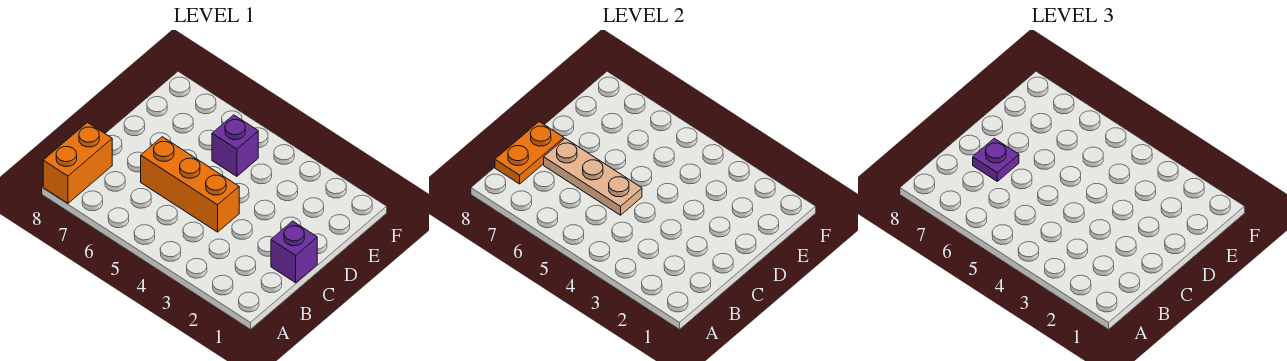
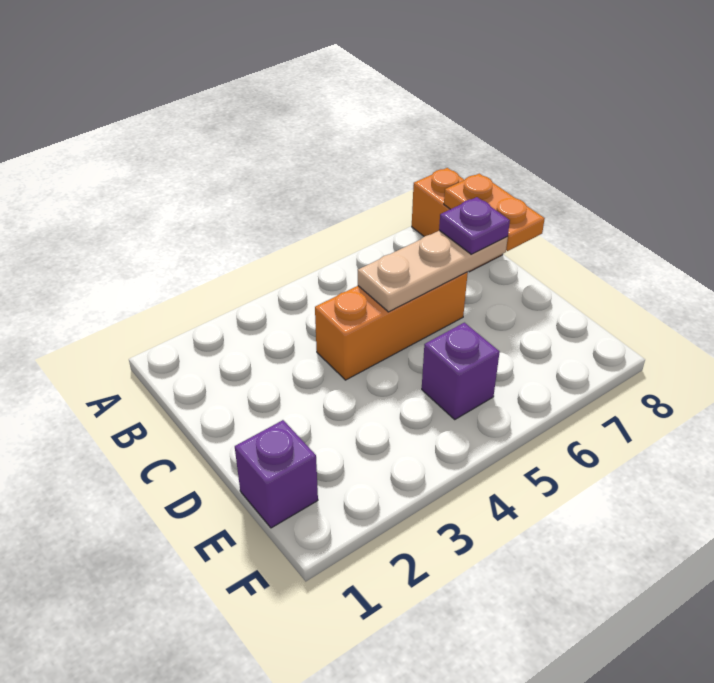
purple 1x1 brick [271,221,317,283] -> purple 1x1 brick moved to [235,420,318,528]

